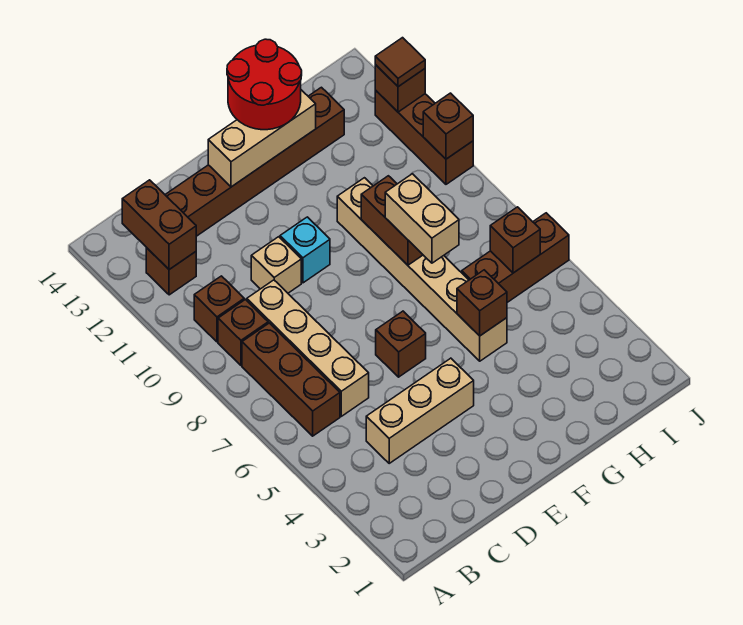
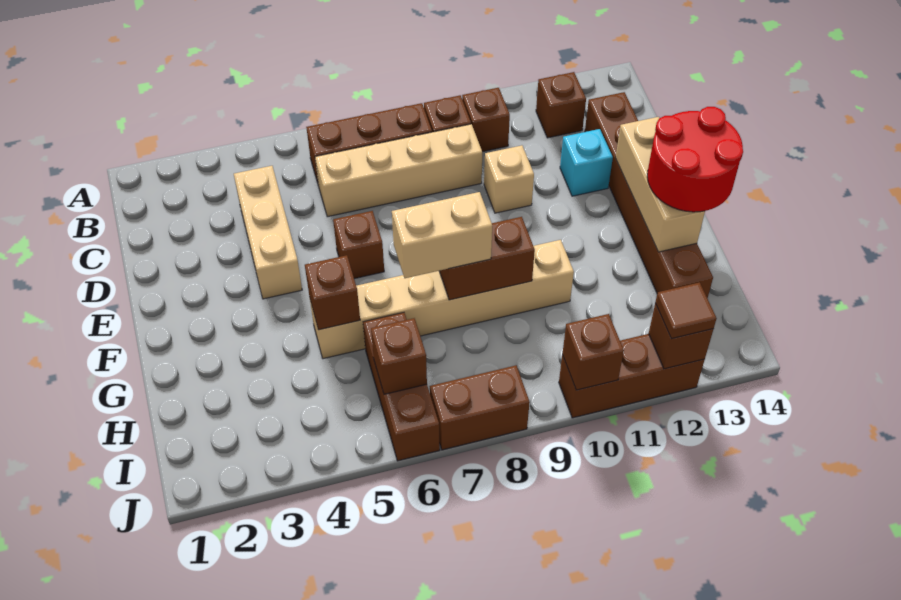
brown 1x2 brick [122,180,196,270] -> brown 1x2 brick moved to [430,365,530,450]
cyan 1x1 brick [280,217,330,283] -> cyan 1x1 brick moved to [560,129,613,196]

